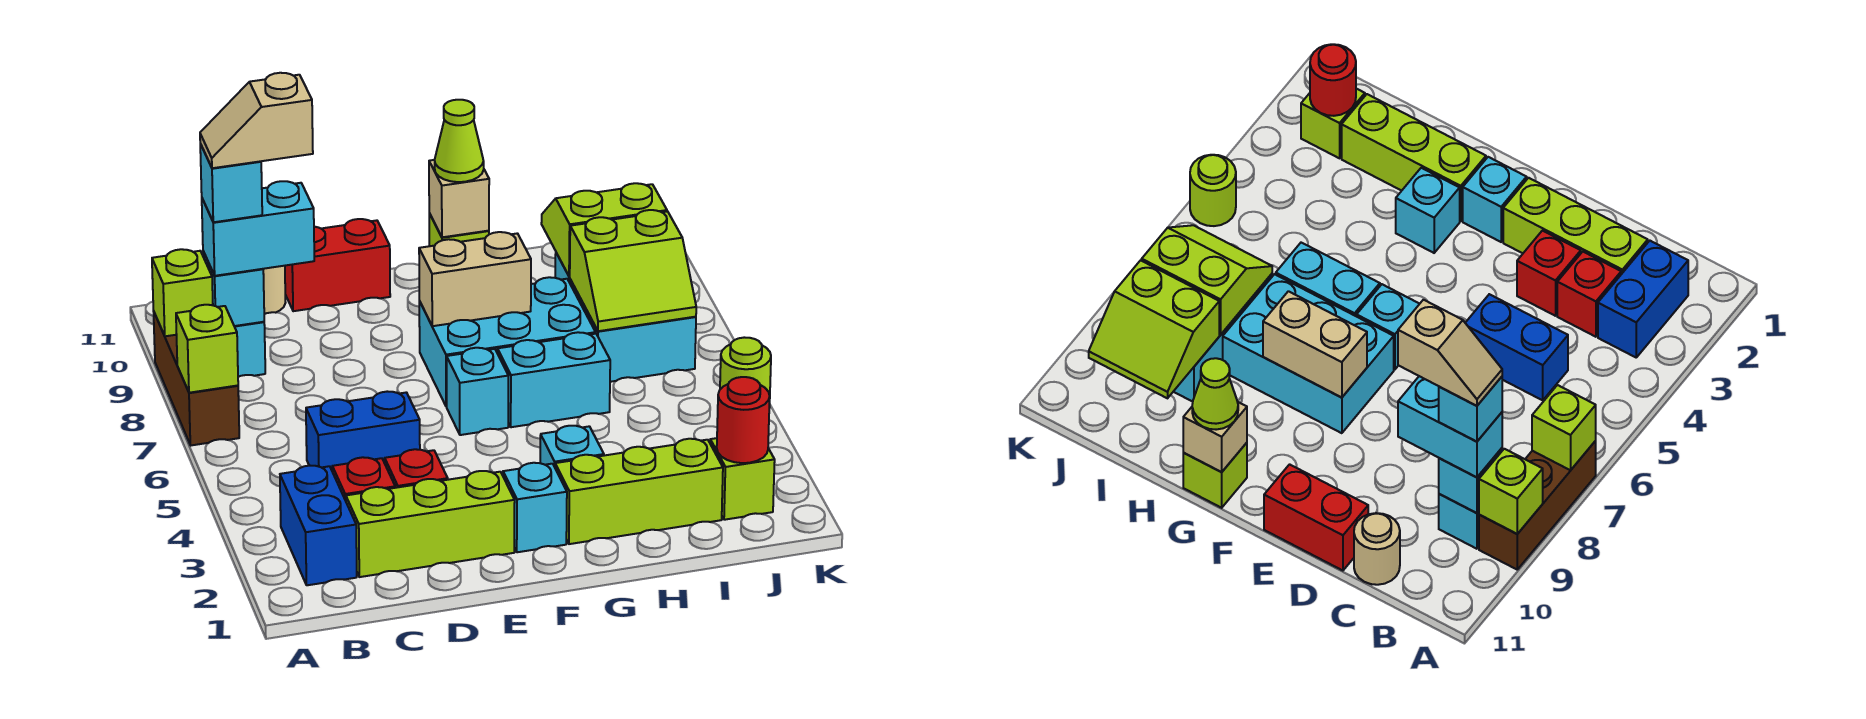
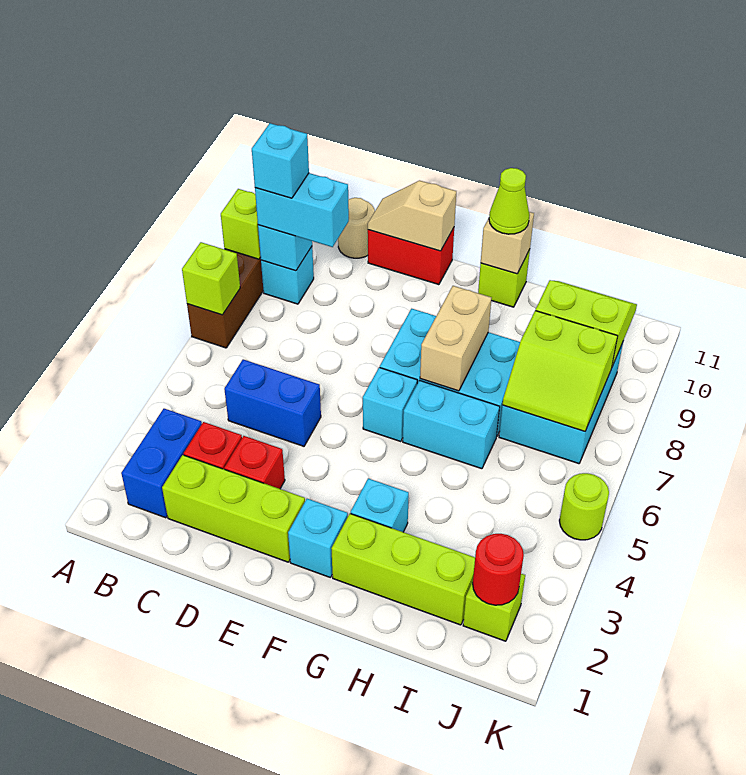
tan 1x2 slope [200,73,313,168] -> tan 1x2 slope moved to [368,181,456,251]
tan 1x2 brick [419,232,531,326] -> tan 1x2 brick turned to [420,286,491,391]

